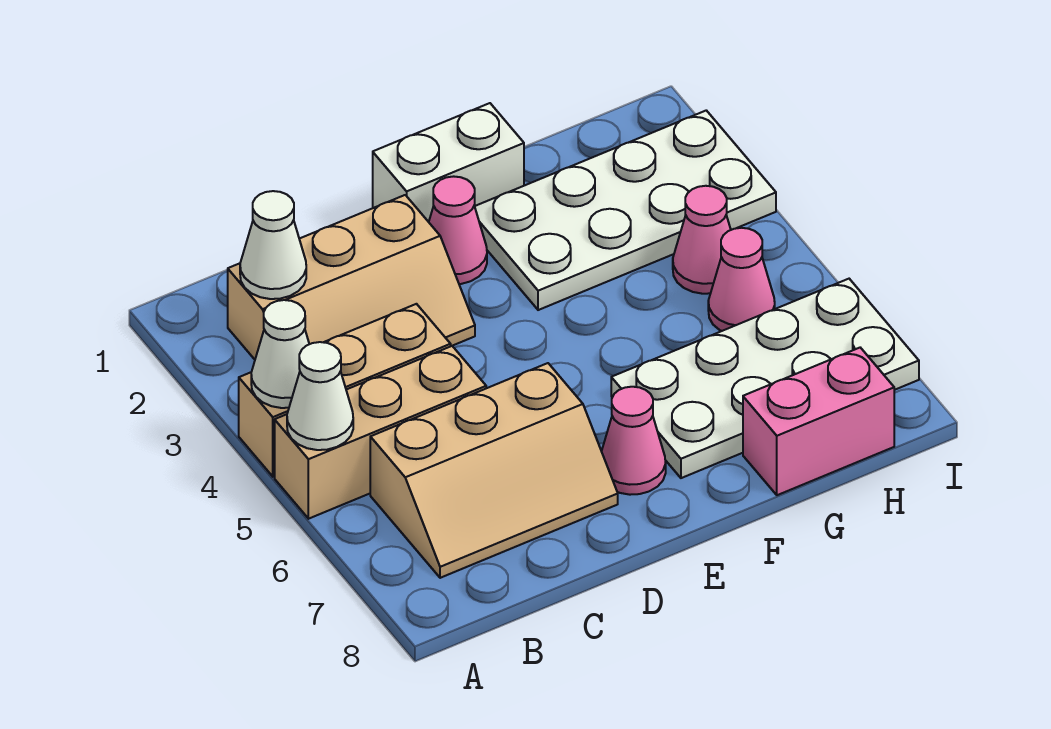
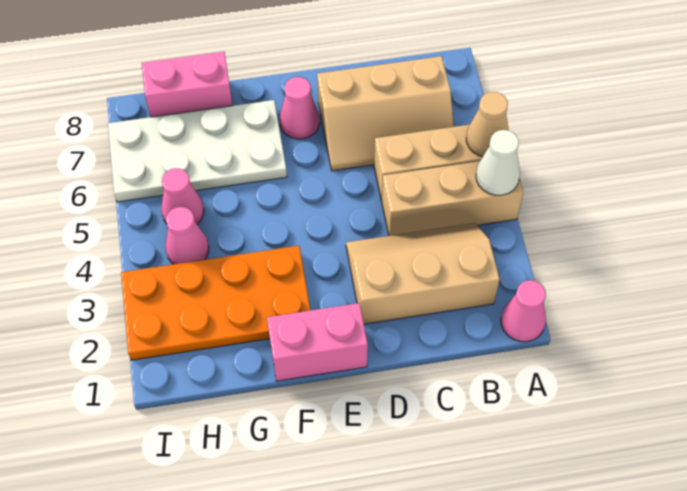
white 1x1 cone [287,342,353,450] -> tan 1x1 cone [466,92,509,157]
white 1x1 cone [240,191,306,299] -> none
tan 2x3 slope [370,363,618,578] -> tan 2x3 slope turned to [317,56,454,171]
white 1x2 brick [373,103,524,222] -> pink 1x2 brick [267,303,368,381]
pink 1x1 cone [429,176,487,284] -> pink 1x1 cone moved to [501,280,546,342]
white 2x4 plate [475,110,776,310] -> orange 2x4 plate [121,246,311,360]

